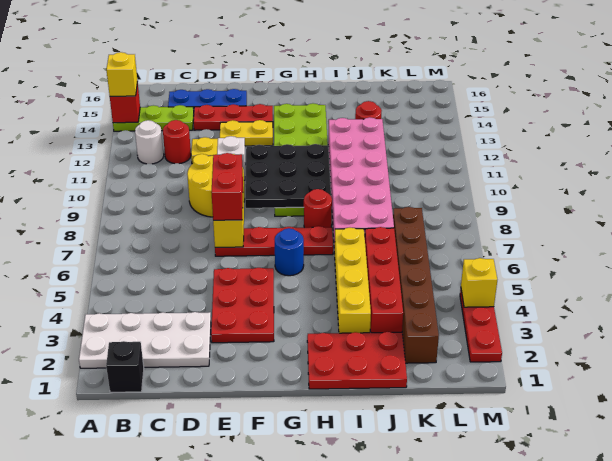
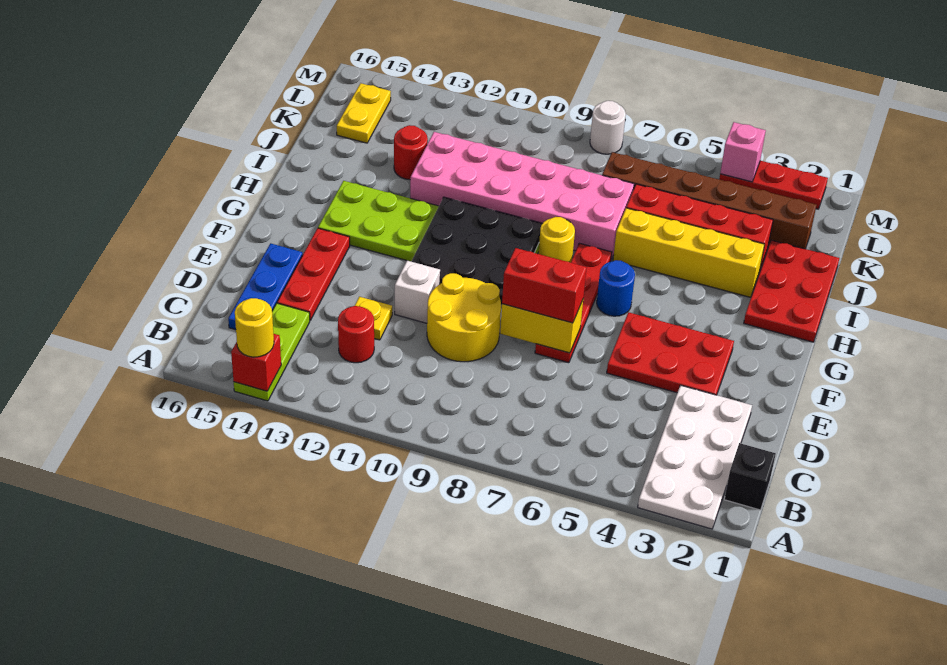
yellow 1x1 brick [106,52,138,96] -> yellow 1x1 round brick [235,298,274,357]
white 1x1 round brick [135,120,164,164] -> white 1x1 round brick moved to [590,101,626,154]
yellow 1x2 plate [220,120,273,146] -> yellow 1x2 plate moved to [337,83,391,143]
red 1x1 round brick [304,189,332,228] -> yellow 1x1 round brick [538,217,575,263]
yellow 1x1 brick [461,258,497,307] -> pink 1x1 brick [720,122,766,182]

